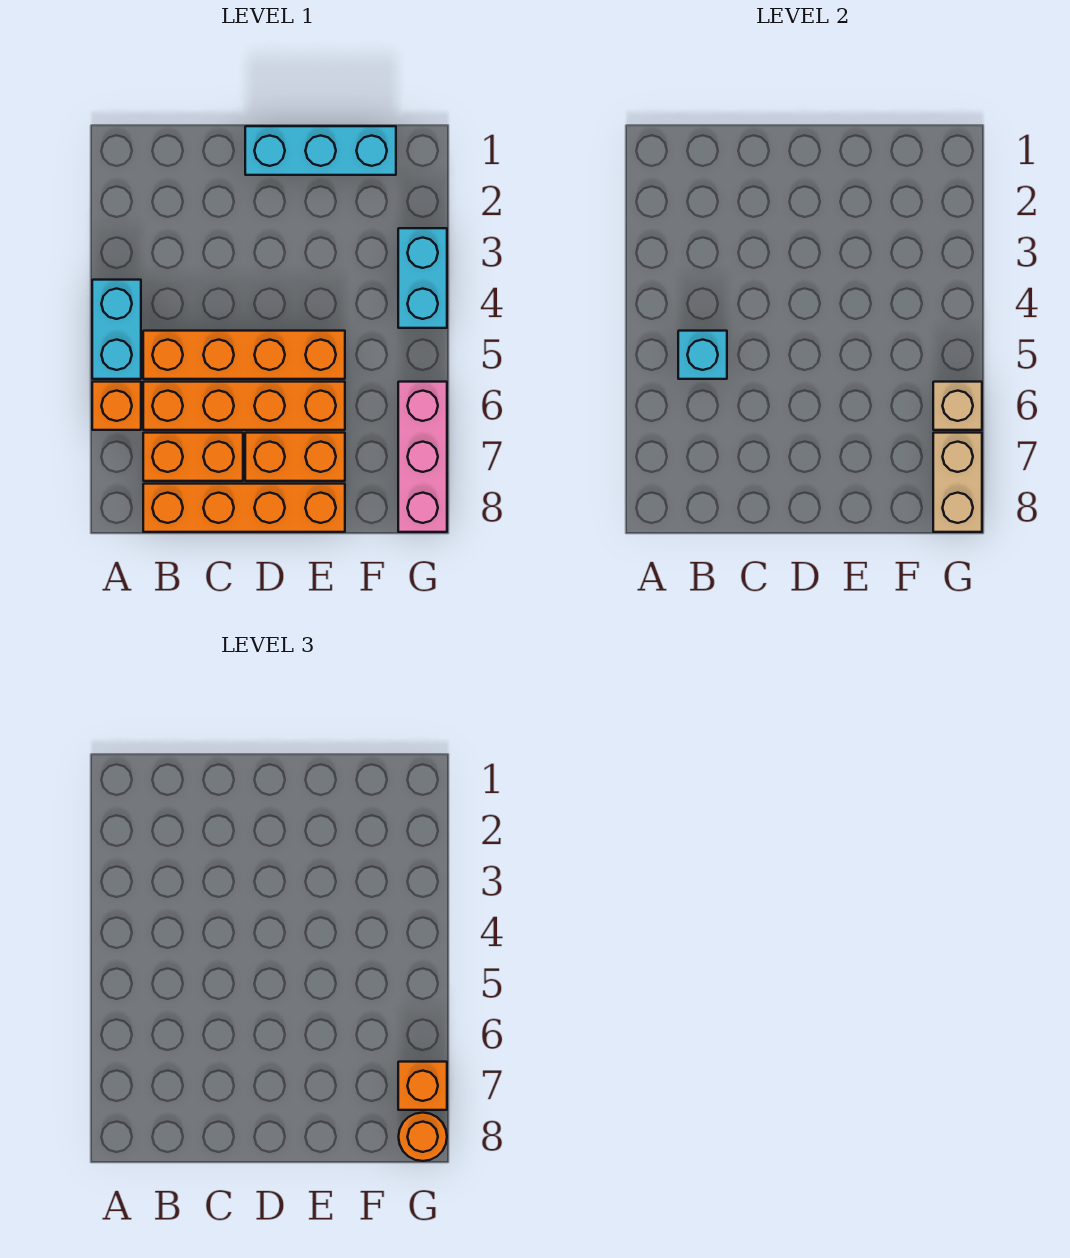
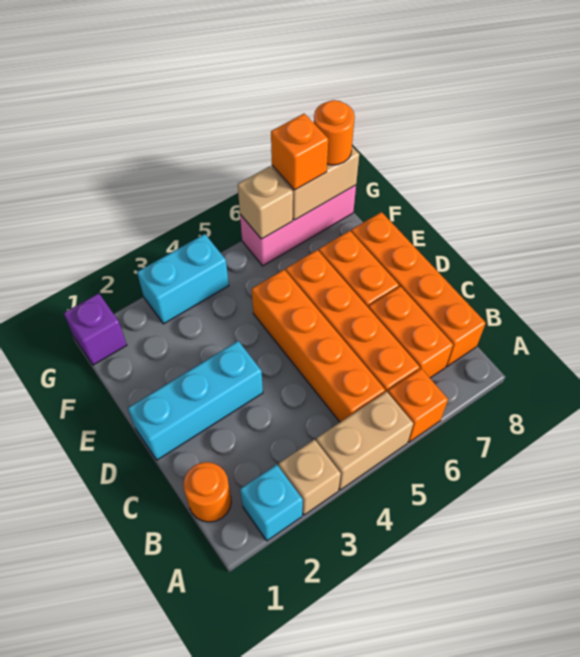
none -> tan 1x1 brick [279,440,341,515]
cyan 1x2 brick [92,280,141,379] -> tan 1x2 brick [316,391,413,490]
none -> orange 1x1 round brick [183,462,231,522]
cyan 1x1 brick [678,331,727,379] -> cyan 1x1 brick moved to [240,465,303,541]
cyan 1x3 brick [245,126,396,175] -> cyan 1x3 brick turned to [128,341,263,460]
none -> purple 1x1 brick [64,293,127,365]

